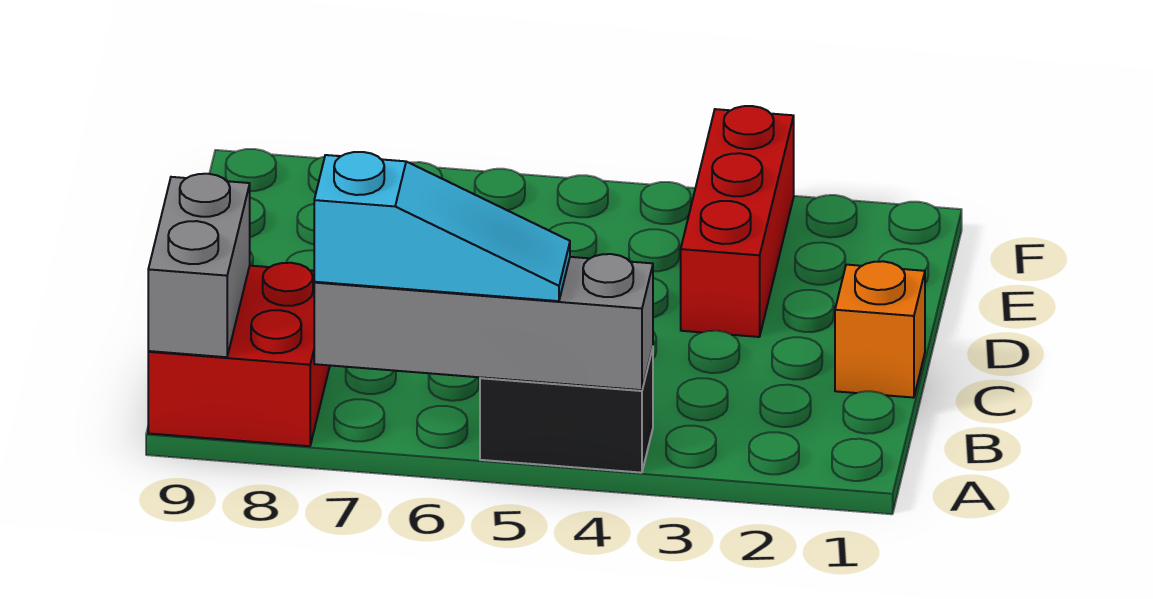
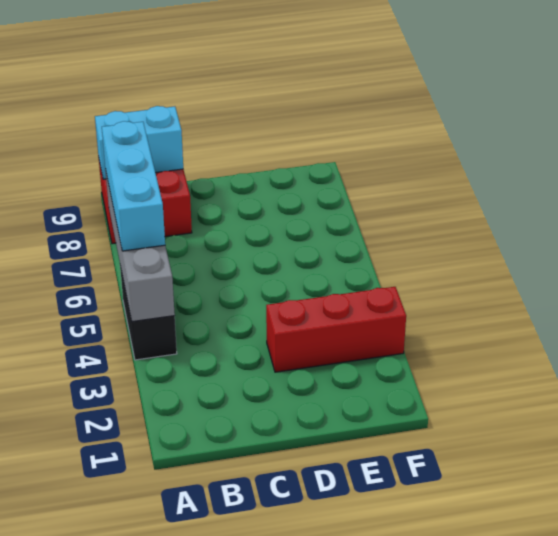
cyan 1x3 slope [314,152,570,301] -> cyan 1x3 brick [102,121,165,251]
grey 1x2 brick [148,174,250,357] -> cyan 1x2 brick [95,106,183,179]
orange 1x1 brick [835,261,925,398] -> none

